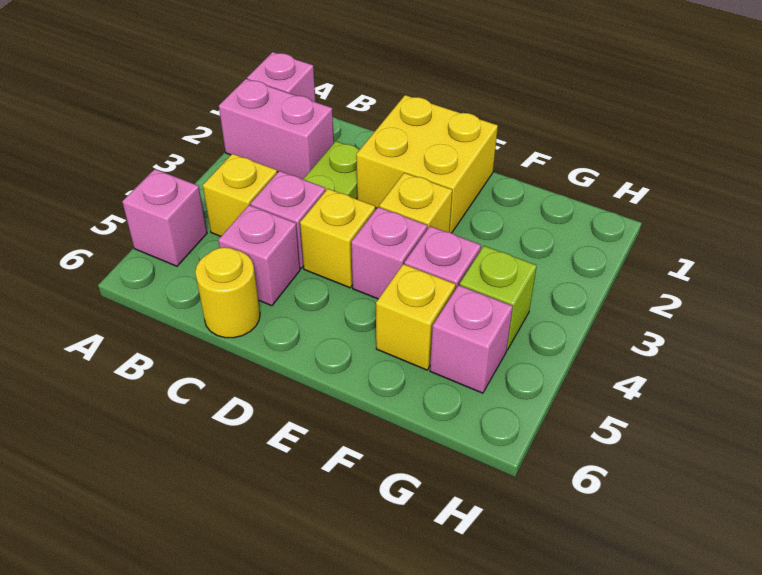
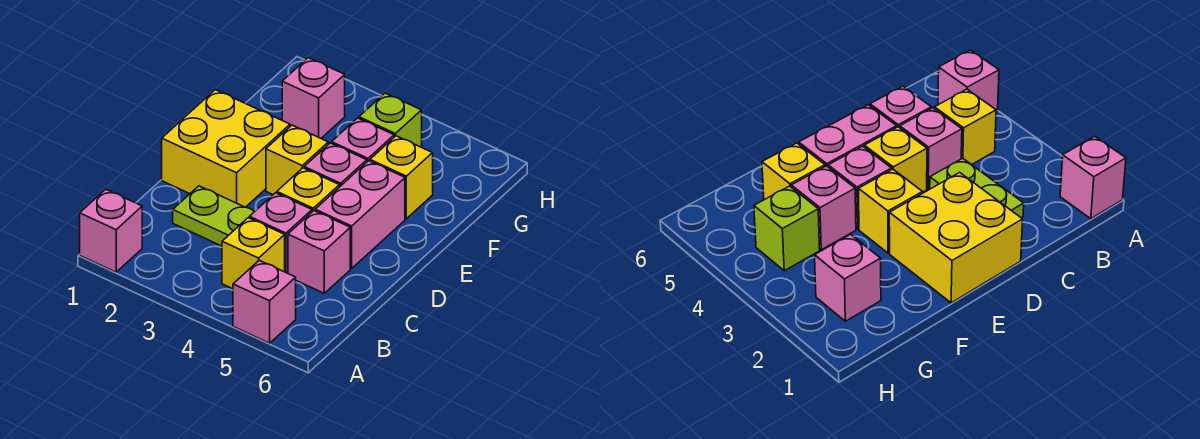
pink 1x2 brick [219,79,334,179] -> pink 1x2 brick moved to [315,161,405,268]
yellow 1x1 round brick [195,247,260,338] -> none
pink 1x1 brick [430,285,513,393] -> pink 1x1 brick moved to [282,58,345,138]

